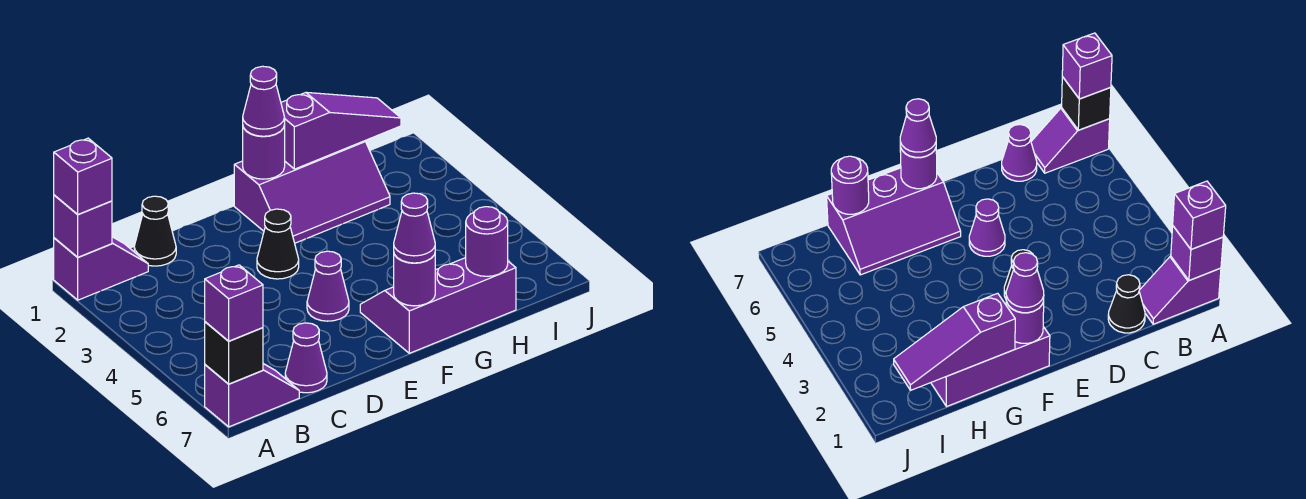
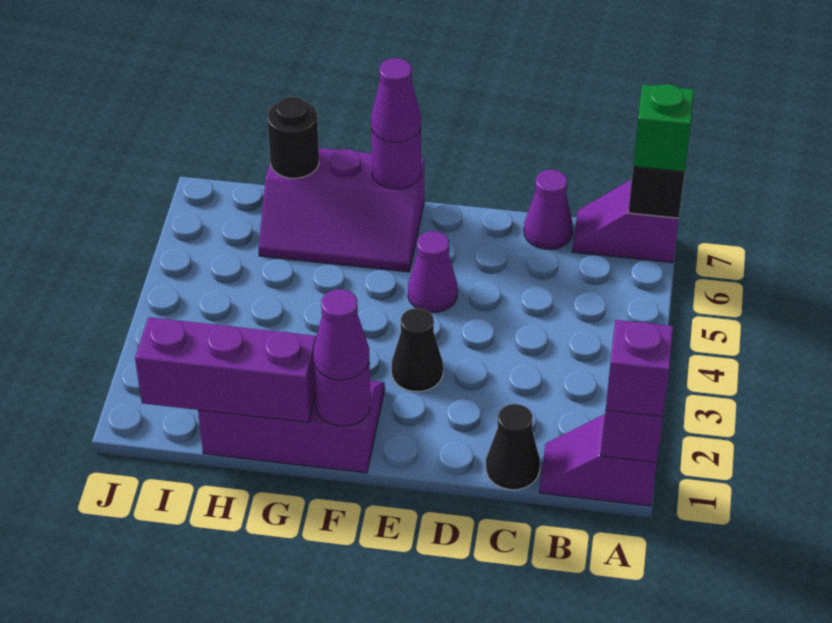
purple 1x1 brick [205,265,263,341] -> green 1x1 brick [633,84,694,172]
purple 1x3 slope [281,92,401,169] -> purple 1x3 brick [135,317,316,422]
purple 1x1 round brick [466,207,508,276] -> black 1x1 round brick [267,97,319,178]

